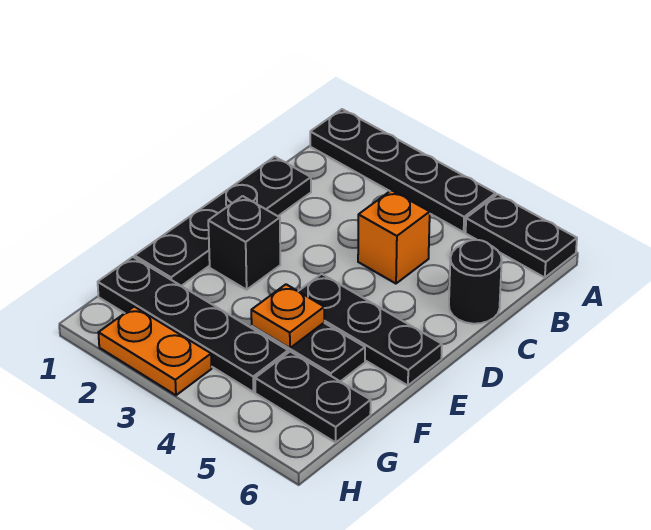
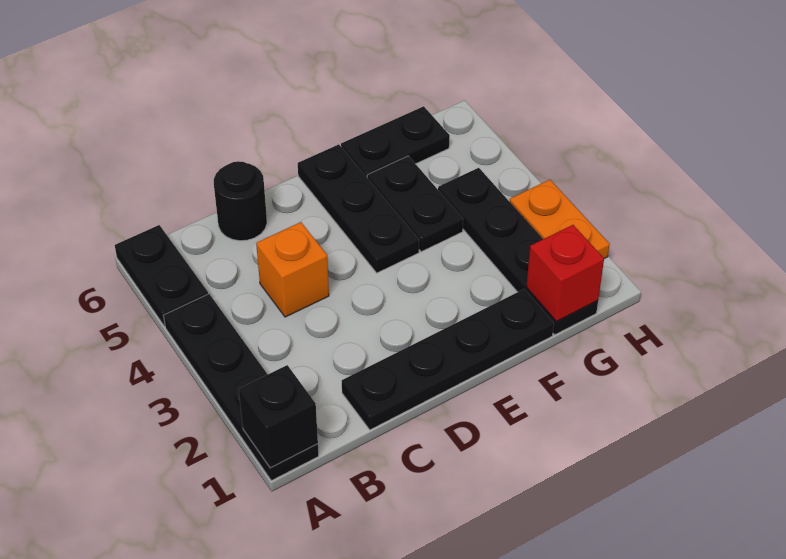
black 1x1 brick [208,196,280,290] -> black 1x1 brick moved to [239,365,318,468]
orange 1x1 plate [251,284,324,348] -> none
none -> red 1x1 brick [526,225,604,321]
black 1x2 plate [255,352,371,442] -> black 1x2 plate turned to [341,106,450,177]

